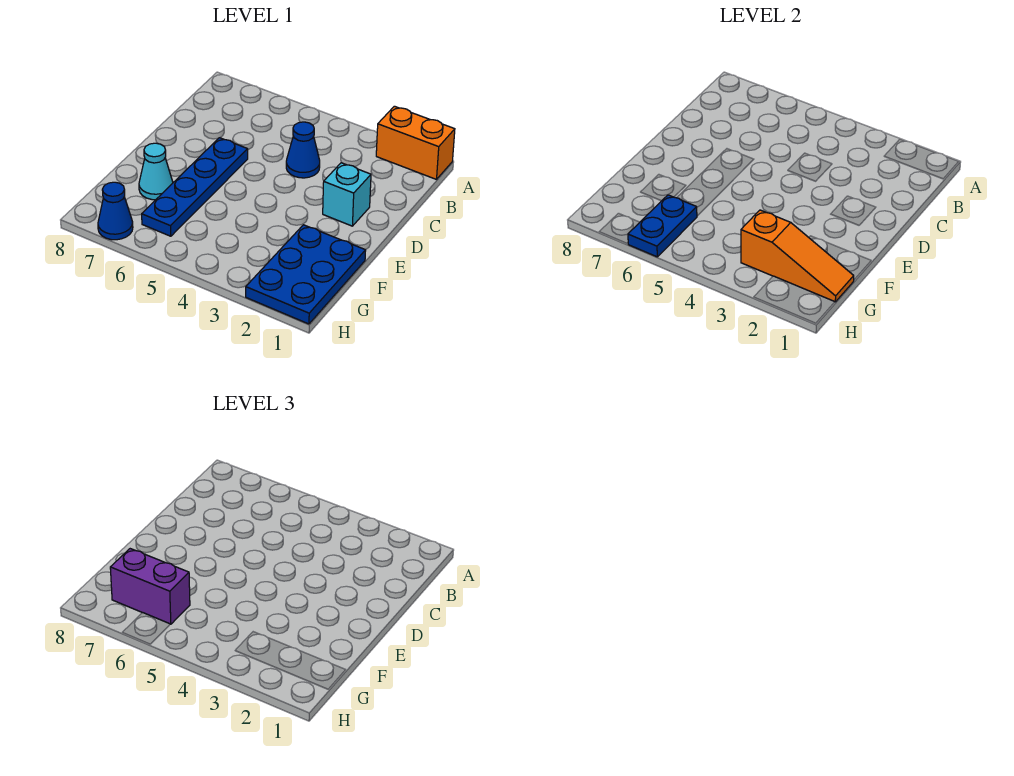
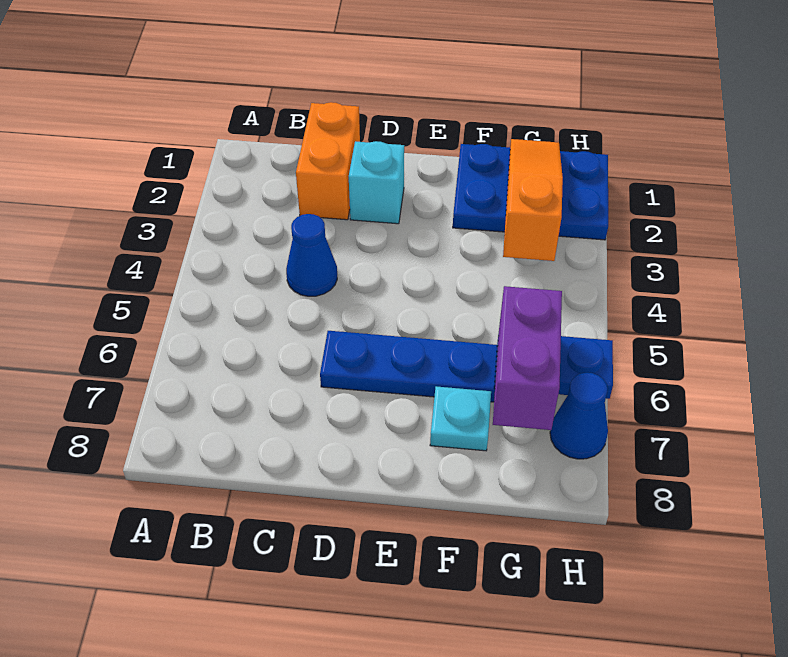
orange 1x2 brick [376,106,455,179] -> orange 1x2 brick moved to [296,102,360,220]
cyan 1x1 cone [139,143,173,200] -> cyan 1x1 plate [430,386,491,451]

